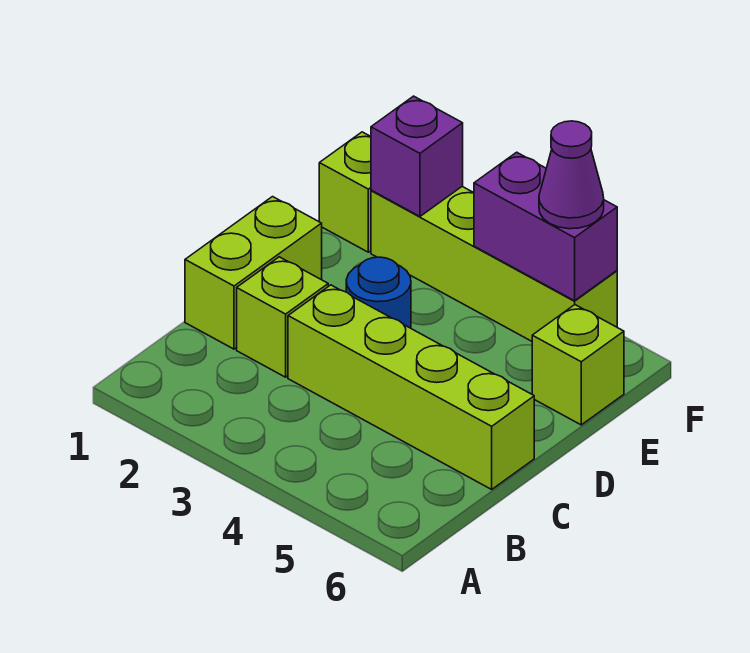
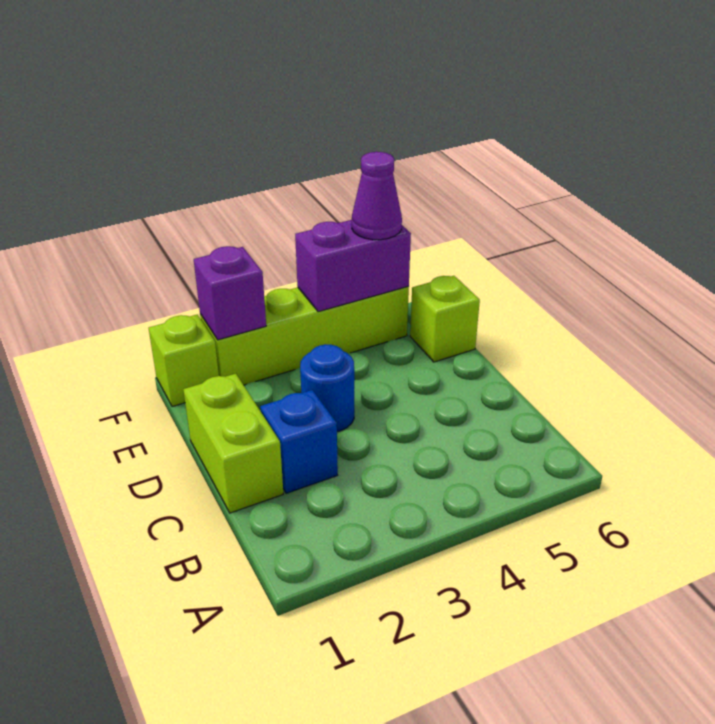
lime 1x1 brick [237,257,328,377] -> blue 1x1 brick [260,390,338,493]
lime 1x4 brick [288,285,534,489] -> none

